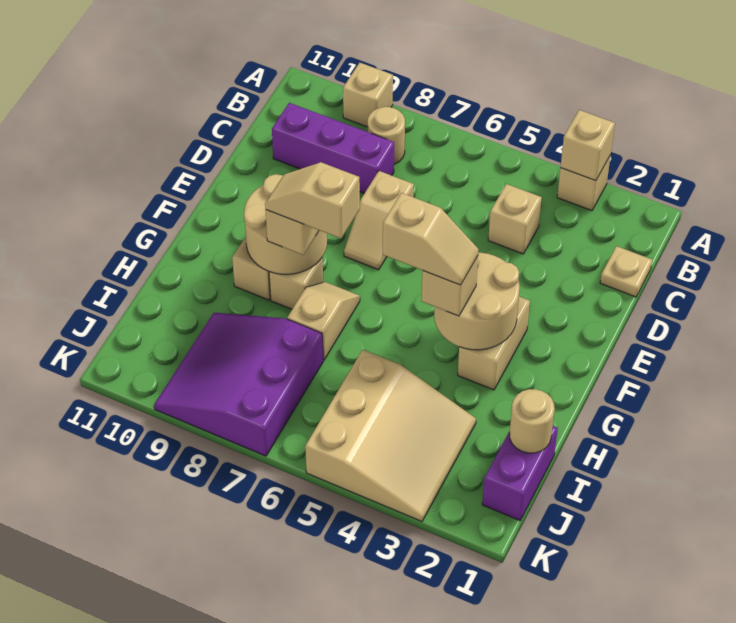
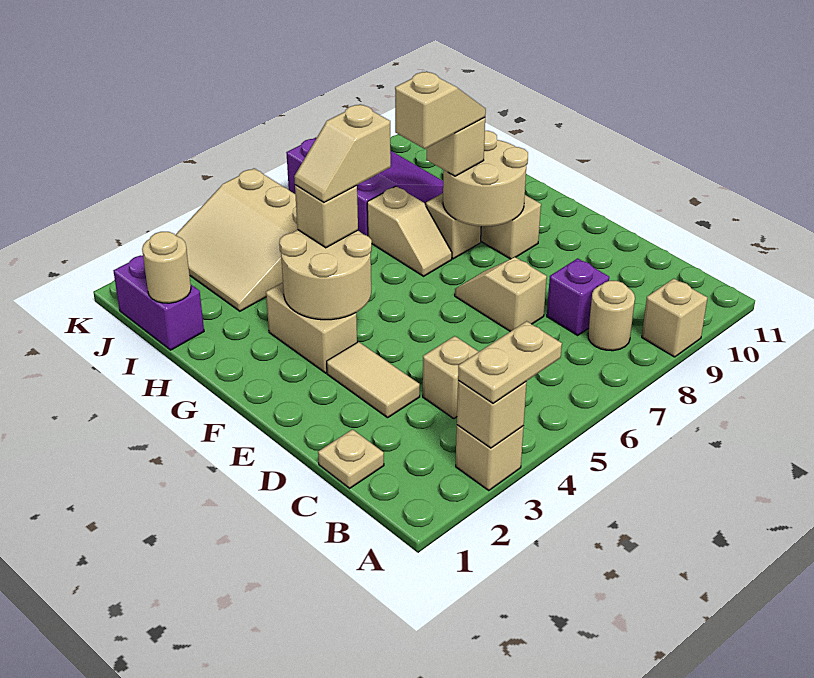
none -> tan 1x2 plate [458,321,562,403]
purple 1x3 brick [272,103,394,193] -> purple 1x1 brick [547,258,609,335]
none -> tan 1x2 tile [327,342,420,418]

